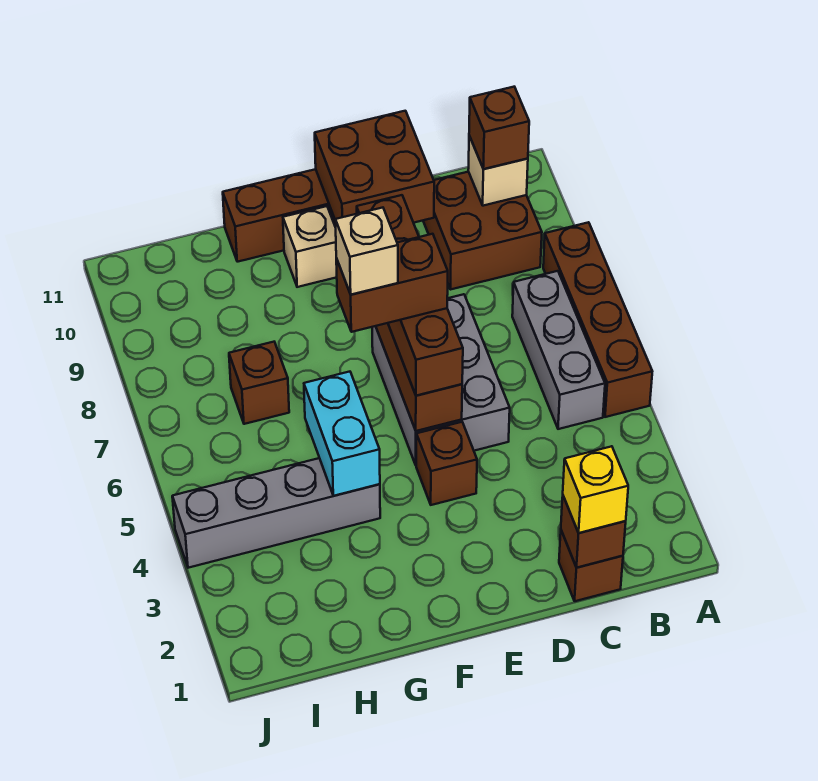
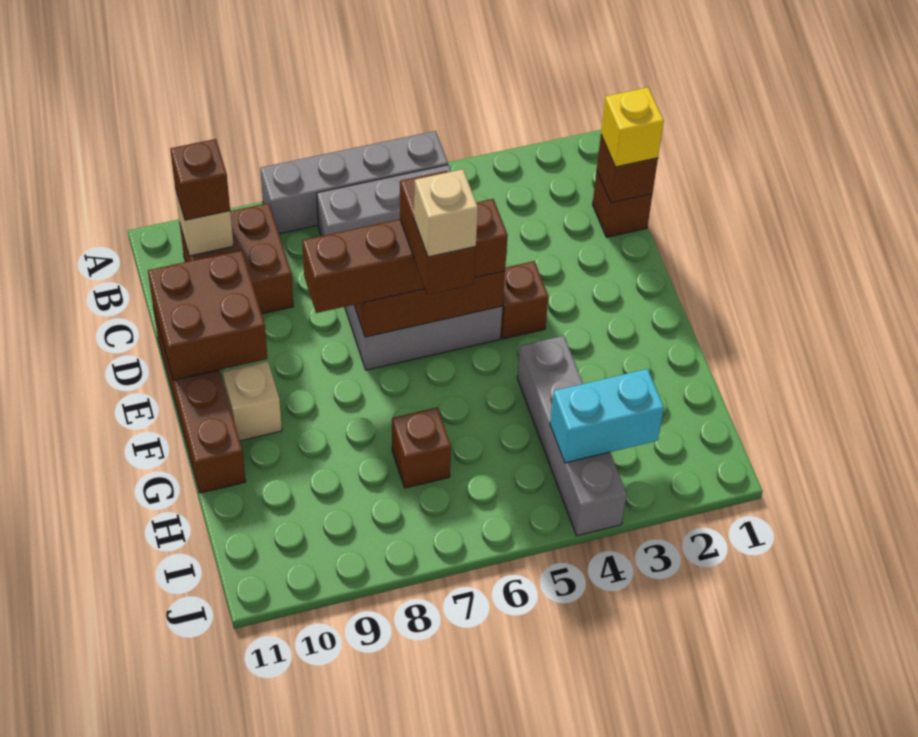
brown 1x4 brick [543,222,652,417] -> grey 1x4 brick [260,131,448,234]
cyan 1x2 brick [304,372,380,496] -> cyan 1x2 brick moved to [550,369,664,463]

